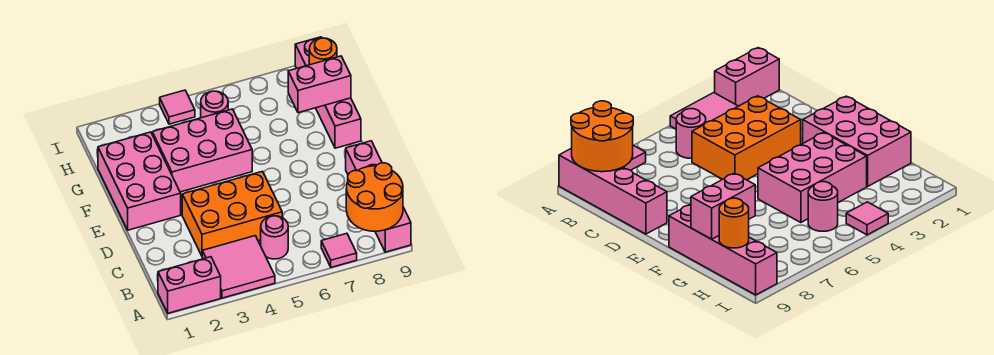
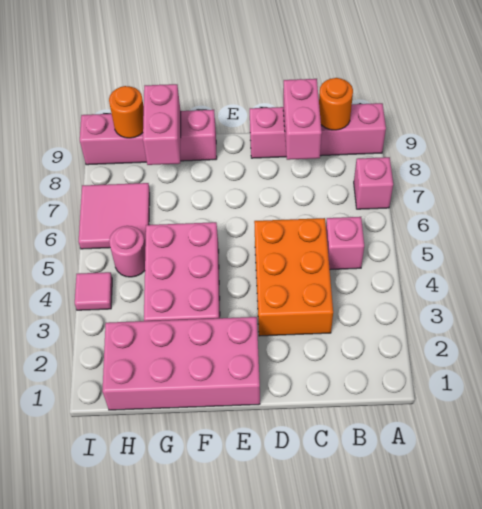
pink 1x2 brick [158,257,221,313] -> pink 1x2 brick moved to [283,79,322,160]
pink 2x2 tile [202,236,275,298] -> pink 2x2 tile moved to [79,183,150,249]
pink 1x1 tile [321,233,357,267] -> pink 1x1 brick [354,157,393,209]
orange 2x2 round brick [346,163,403,231] -> orange 1x1 round brick [319,78,353,130]
pink 1x1 round brick [261,216,288,259] -> pink 1x1 brick [326,217,364,270]
pink 2x3 brick [98,132,181,230] -> pink 2x4 brick [102,317,260,410]

